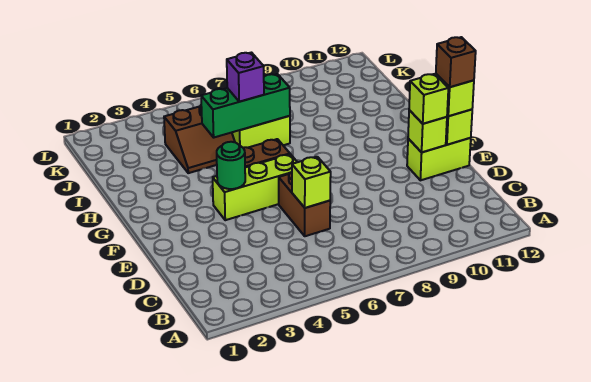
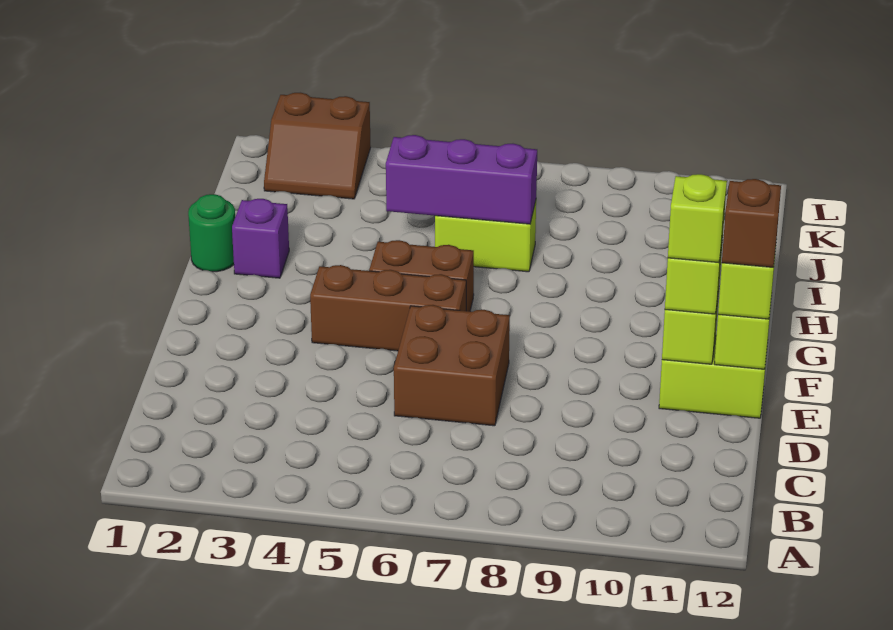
brown 1x2 brick [279,172,330,236] -> brown 2x2 brick [394,305,510,426]
lime 1x1 brick [292,157,331,208] -> lime 1x1 brick moved to [668,174,727,263]
lime 1x3 brick [213,154,297,220] -> brown 1x3 brick [310,265,466,351]
green 1x1 round brick [217,142,245,189] -> green 1x1 round brick moved to [188,194,235,272]
brown 2x2 slope [164,106,235,173] -> brown 2x2 slope moved to [264,93,371,199]
green 1x3 brick [201,74,290,137] -> purple 1x3 brick [386,135,537,224]
purple 1x1 brick [227,53,264,102] -> purple 1x1 brick moved to [232,199,289,278]

